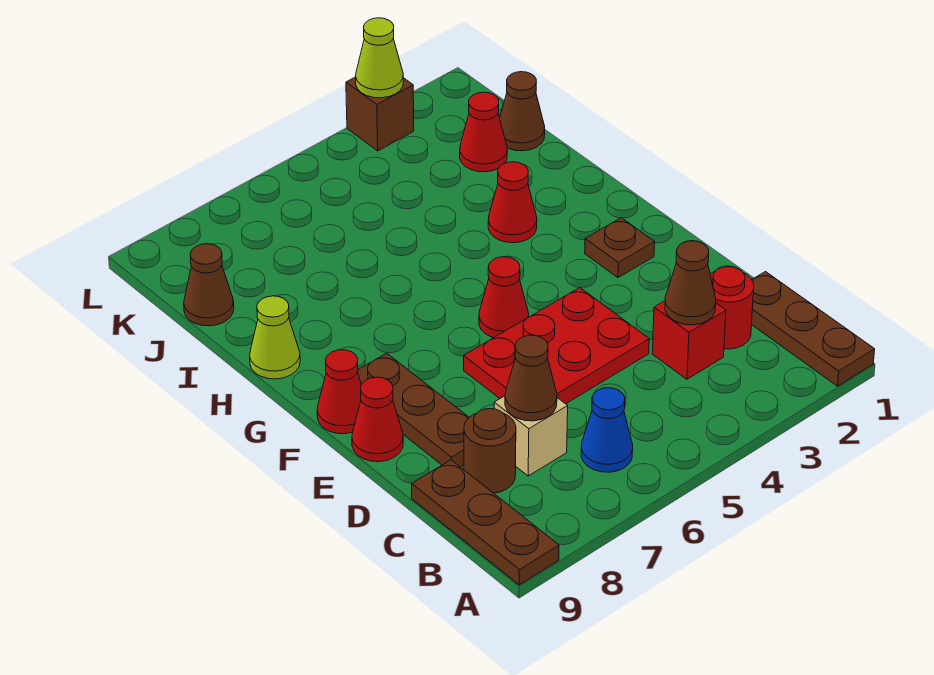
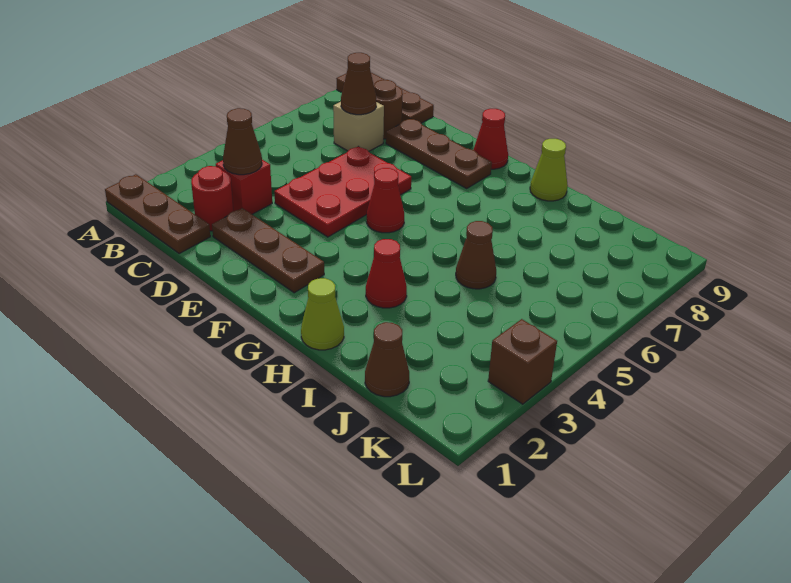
blue 1x1 cone [581,388,633,472] -> none
red 1x1 cone [352,377,403,462] -> none
brown 1x1 plate [585,218,655,278] -> brown 1x3 plate [212,208,324,293]
red 1x1 cone [460,92,507,172] -> none
brown 1x1 cone [184,244,234,326] -> brown 1x1 cone moved to [456,221,496,289]
lime 1x1 cone [356,18,403,98] -> lime 1x1 cone moved to [301,278,344,350]

